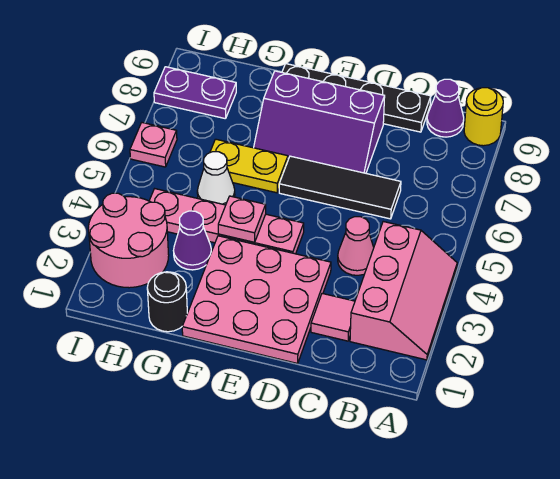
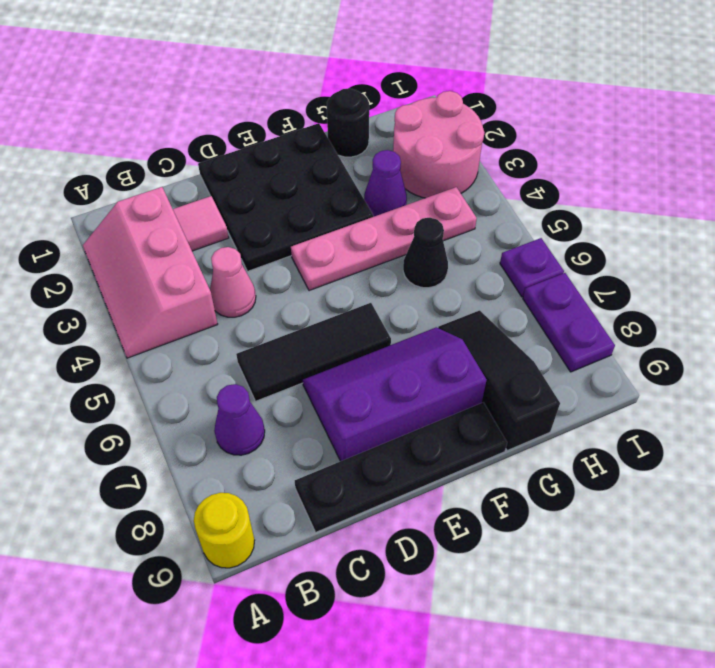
purple 1x1 cone [427,79,464,137] -> purple 1x1 cone moved to [214,384,265,455]
pink 3x3 plate [182,236,331,363] -> black 3x3 plate [198,123,373,271]
pink 1x1 plate [218,196,266,242] -> none
yellow 1x2 plate [210,139,288,193] -> none
white 1x1 cone [197,152,235,205] -> black 1x1 cone [403,218,448,288]
none -> black 1x3 slope [438,310,560,450]
purple 1x2 plate [154,67,236,119] -> purple 1x2 plate turned to [523,273,615,372]
pink 1x1 plate [130,123,177,167] -> purple 1x1 plate [500,238,564,297]

